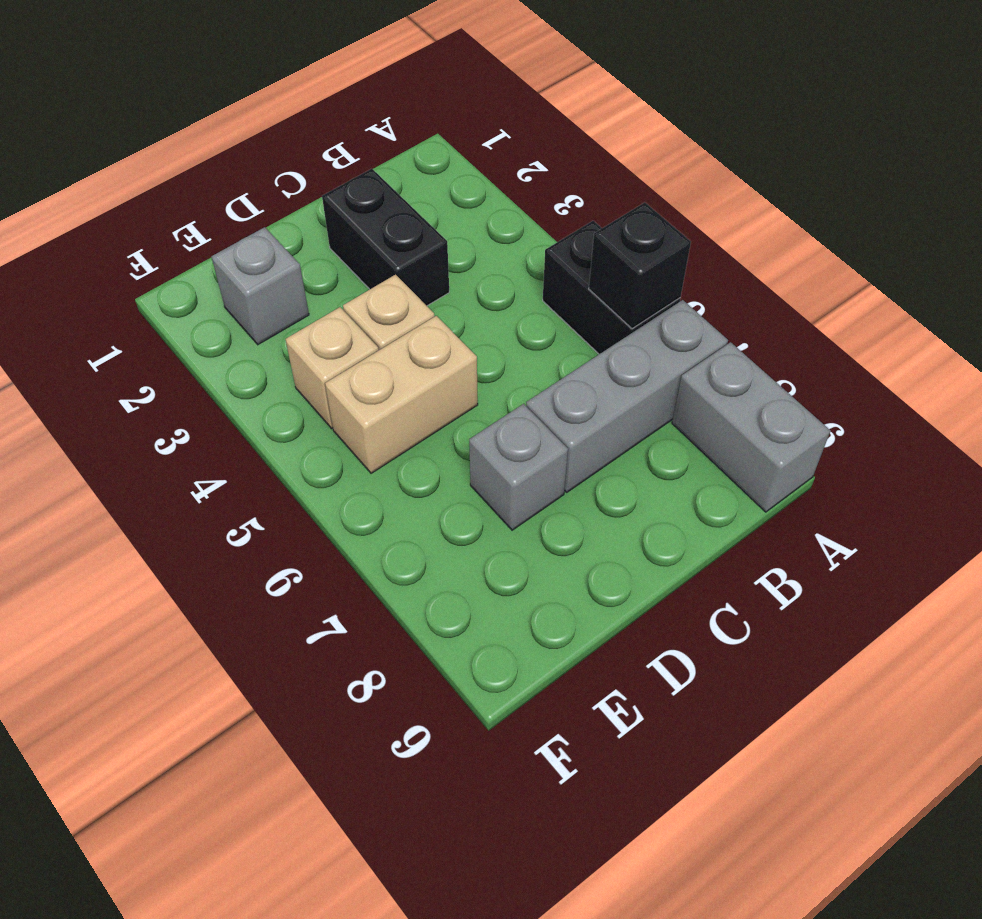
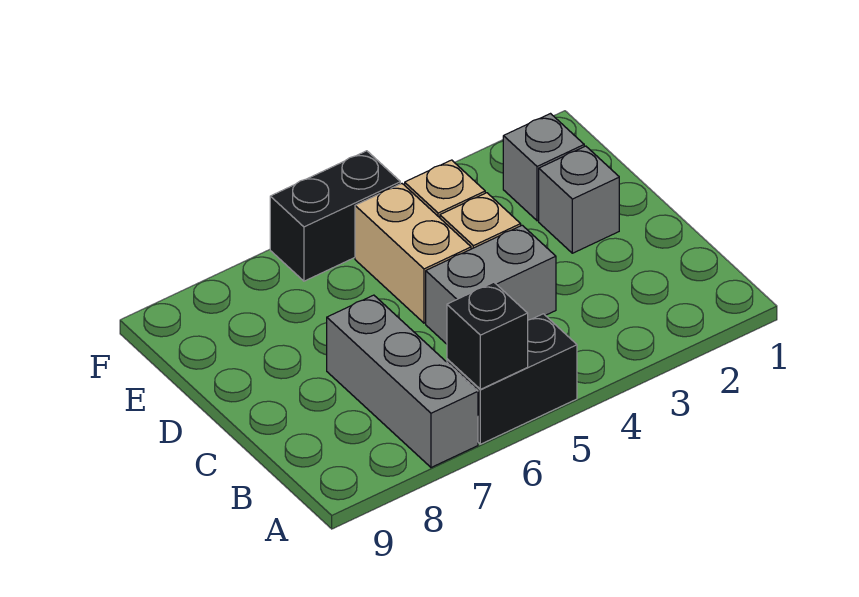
grey 1x2 brick [672,342,831,512] -> grey 1x2 brick moved to [426,225,556,344]
black 1x2 brick [322,169,449,306] -> black 1x2 brick moved to [270,151,400,281]
grey 1x1 brick [469,404,568,530] -> grey 1x1 brick moved to [539,146,619,253]

